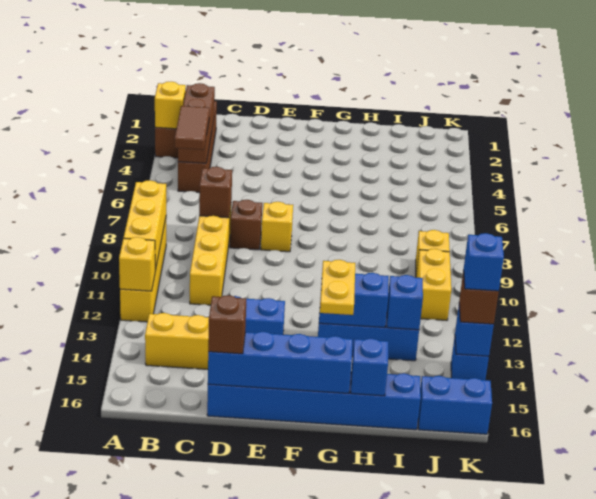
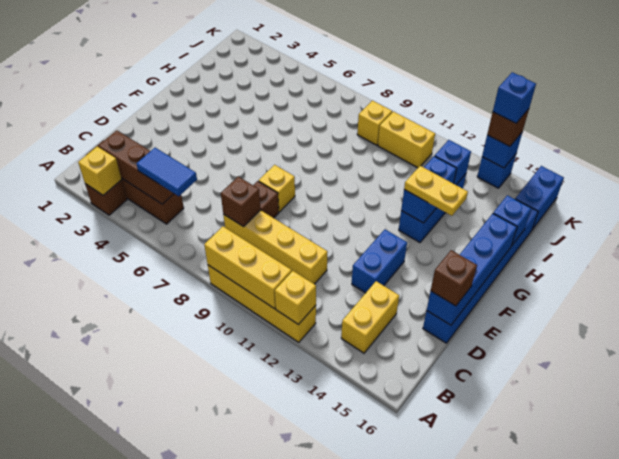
brown 1x2 tile [175,106,210,150] -> blue 1x2 tile [137,148,197,196]

